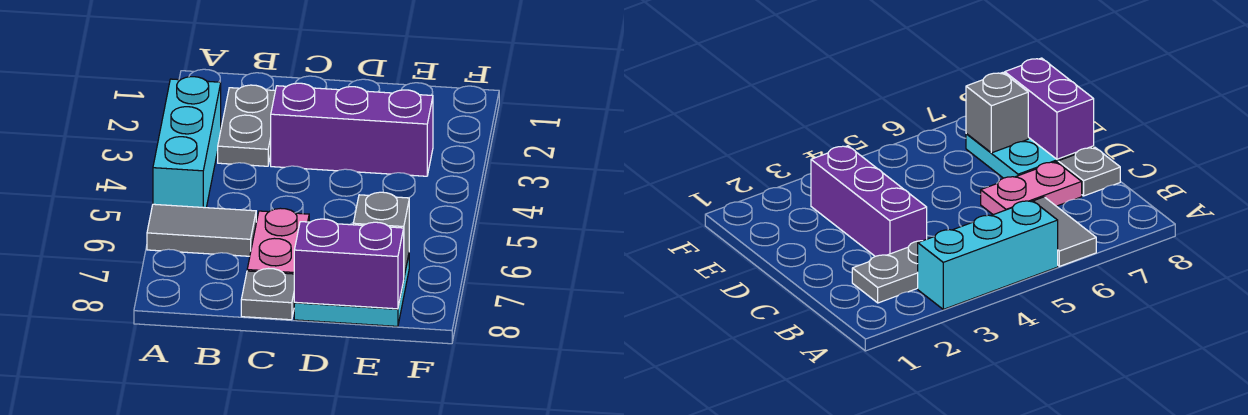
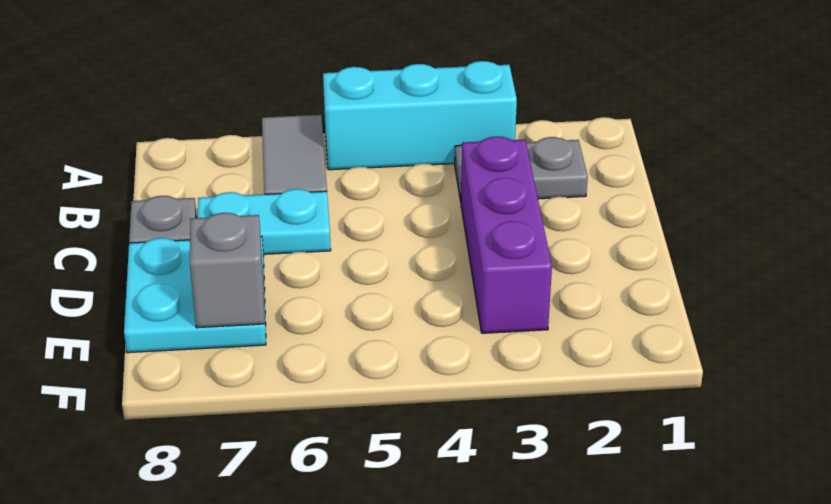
pink 1x2 plate [247,208,309,274] -> cyan 1x2 plate [198,189,331,254]
purple 1x2 brick [294,219,404,309] -> none

